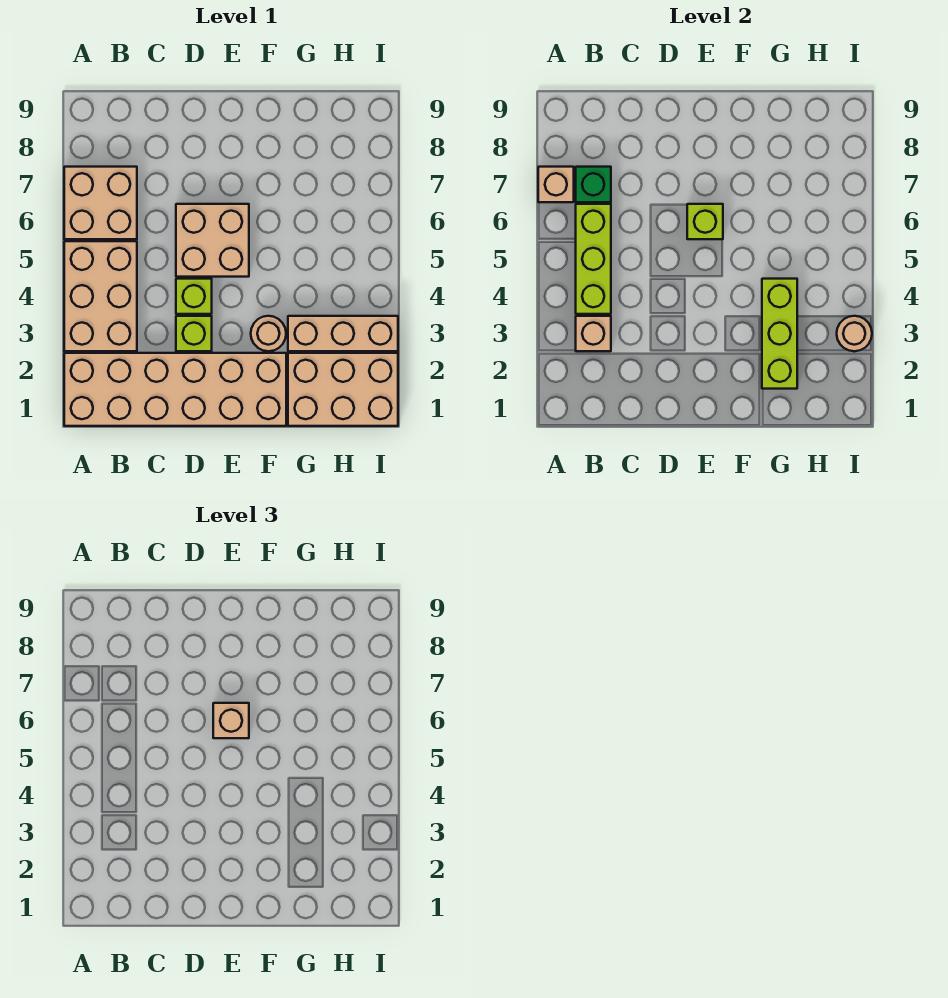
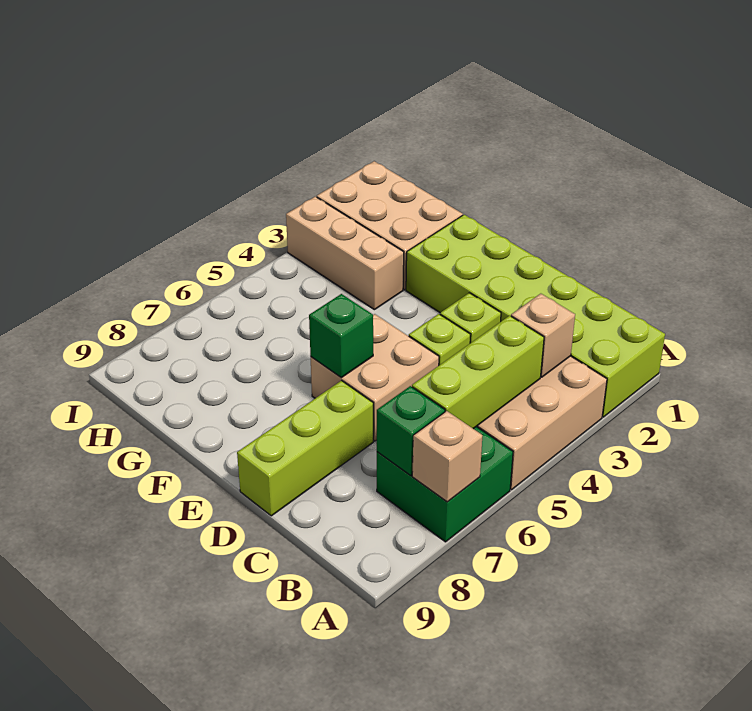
tan 2x6 brick [64,353,286,426] -> lime 2x6 brick [406,215,665,417]
tan 2x2 brick [64,167,137,239] -> green 2x2 brick [377,427,513,542]
lime 1x1 brick [687,204,723,239] -> green 1x1 brick [309,294,373,378]
tan 1x1 brick [213,703,249,738] -> none
tan 1x1 round brick [251,316,286,351] -> none
lime 1x3 brick [762,279,797,389] -> lime 1x3 brick moved to [237,381,373,516]
tan 1x1 round brick [837,316,872,351] -> none

